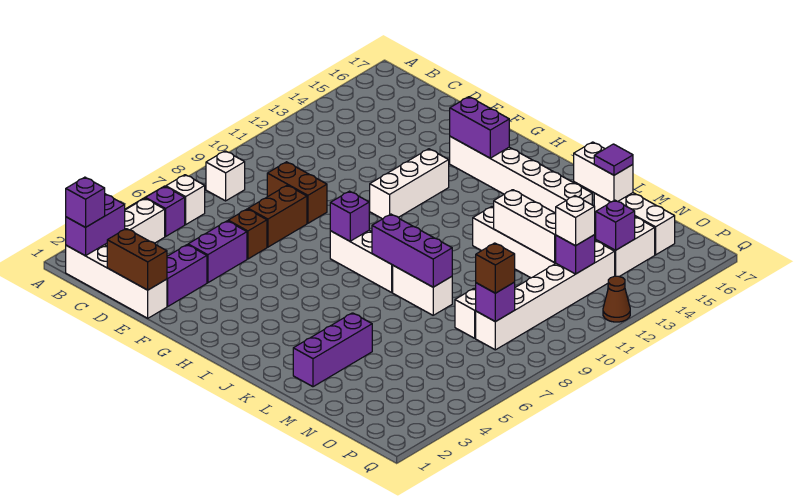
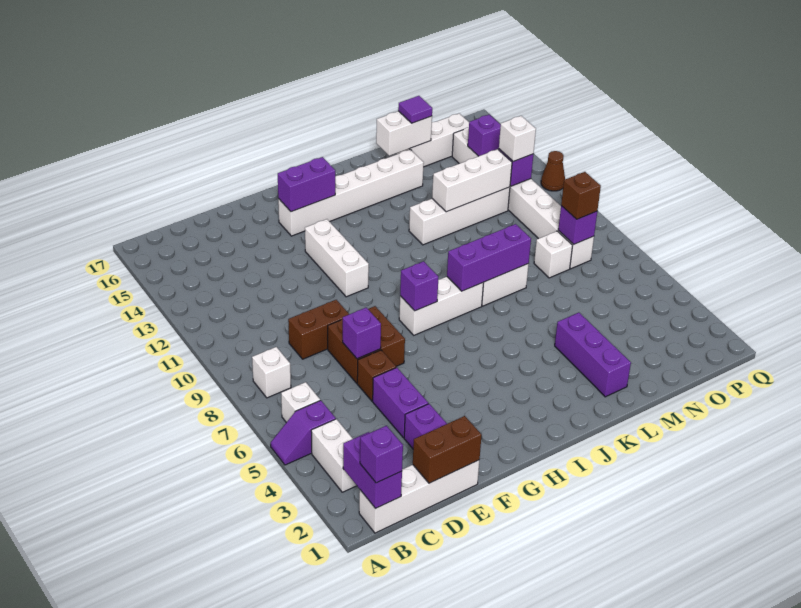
brown 1x2 brick [248,185,307,247] -> brown 2x2 brick [328,306,405,383]
none -> purple 1x1 brick [343,308,381,359]

